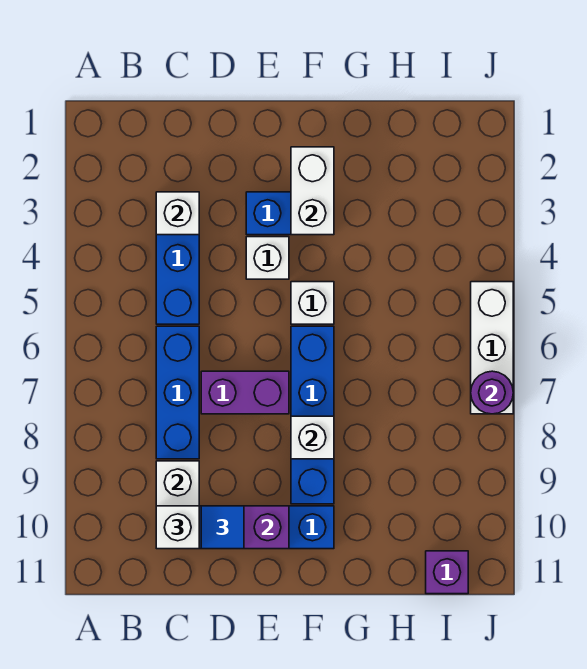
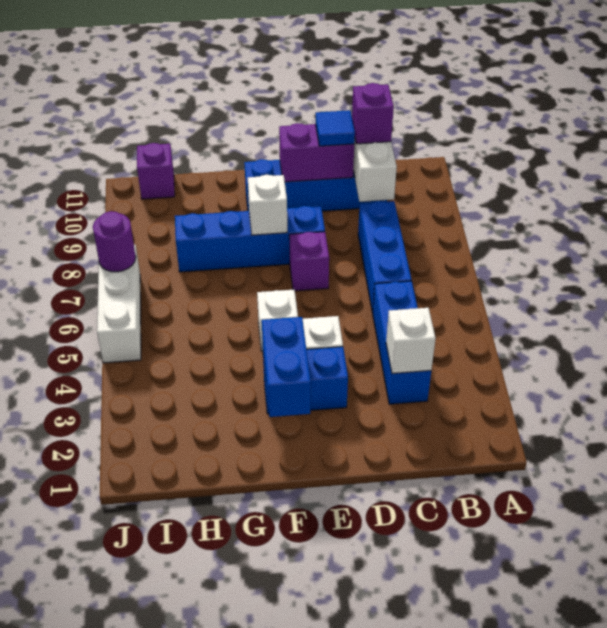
white 1x1 brick [156,506,199,549] -> purple 1x1 brick [352,83,394,144]
purple 1x2 brick [201,371,289,414] -> purple 1x1 brick [289,232,329,291]
white 1x2 brick [291,147,334,235] -> blue 1x2 brick [262,317,311,417]
blue 1x4 brick [291,326,334,504] -> blue 1x4 brick turned to [175,206,325,272]

